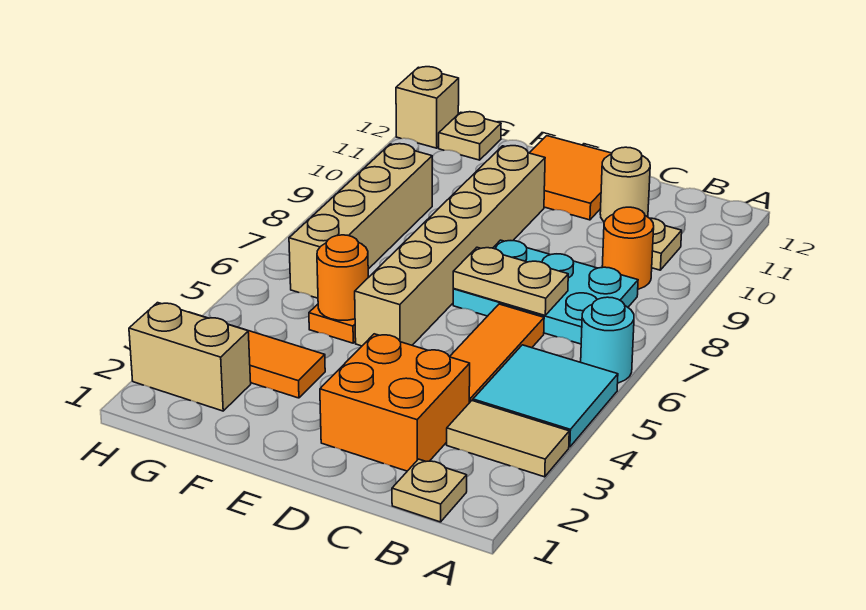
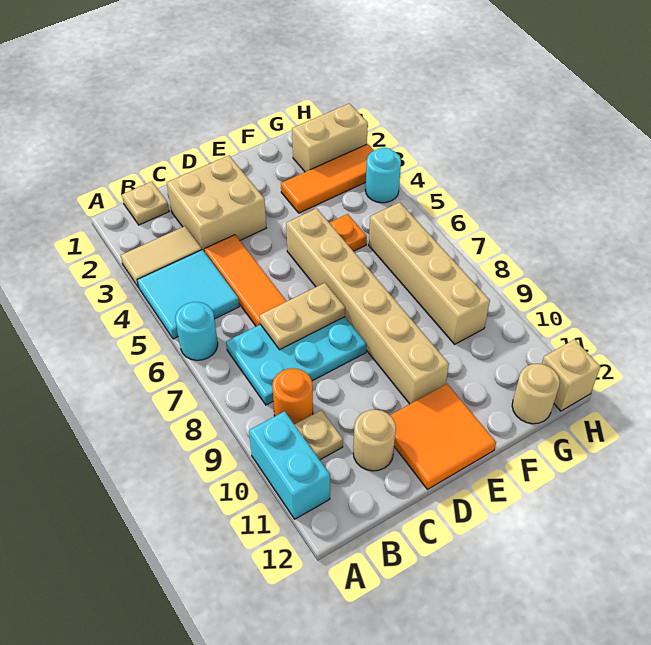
none -> cyan 1x2 brick [249,411,330,519]
orange 2x2 brick [320,334,470,471] -> tan 2x2 brick [167,156,266,252]
orange 1x1 round brick [317,235,368,320] -> none
tan 1x1 plate [439,112,501,160] -> tan 1x1 round brick [512,364,560,424]
none -> cyan 1x1 round brick [365,148,401,203]

